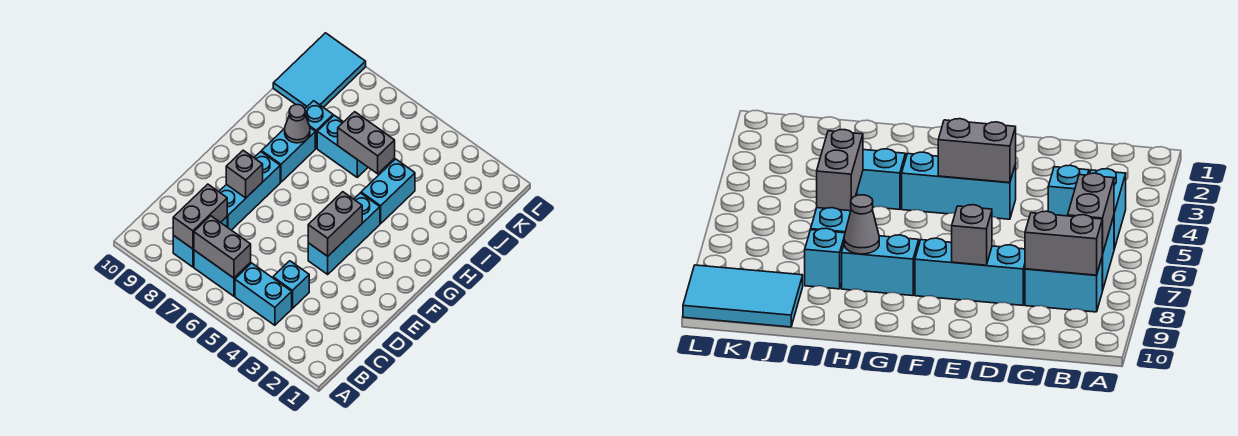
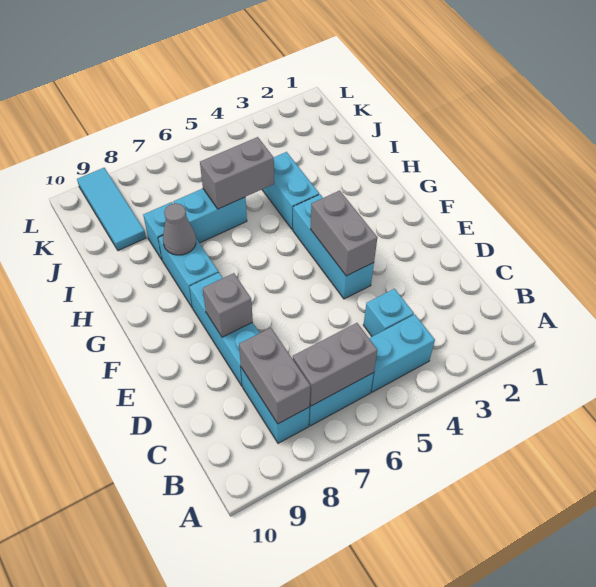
cyan 2x3 tile [273,33,366,108] -> cyan 1x3 tile [77,168,146,251]

